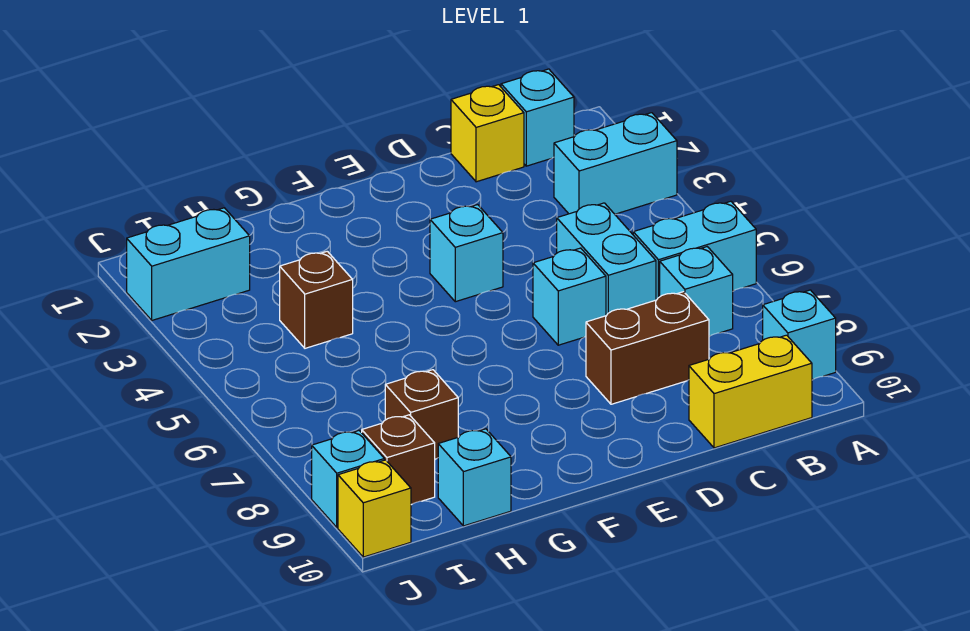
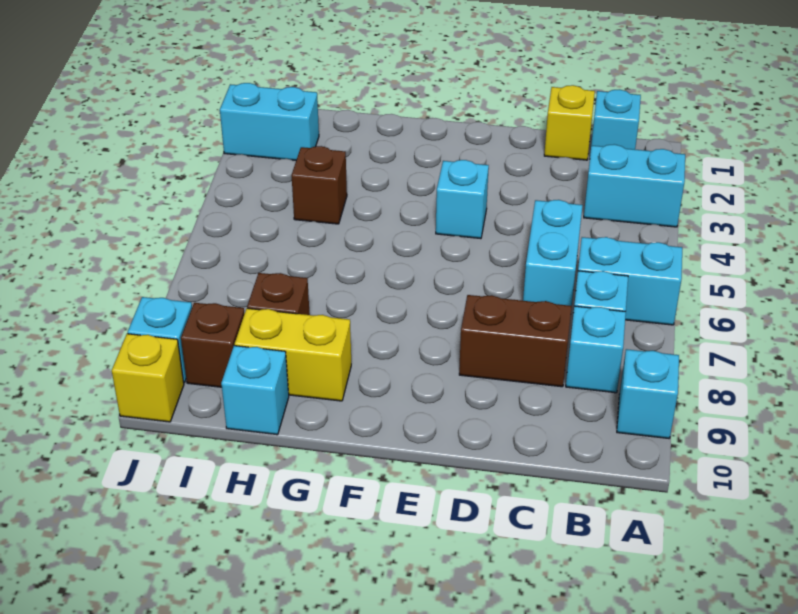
yellow 1x2 brick [689,335,812,448] -> yellow 1x2 brick moved to [235,308,351,401]
cyan 1x1 brick [533,248,606,345] -> cyan 1x1 brick moved to [566,306,626,393]

